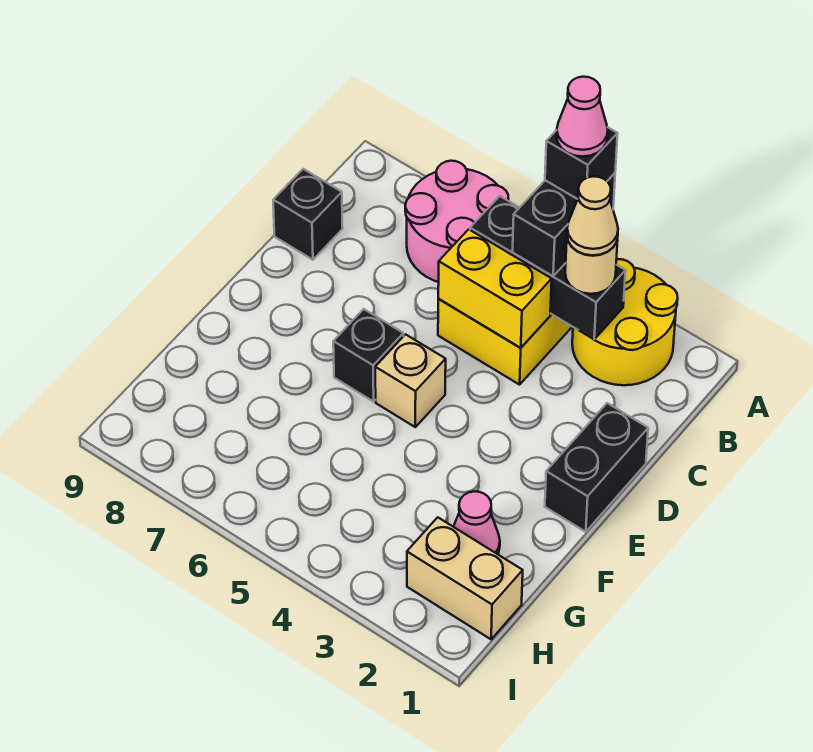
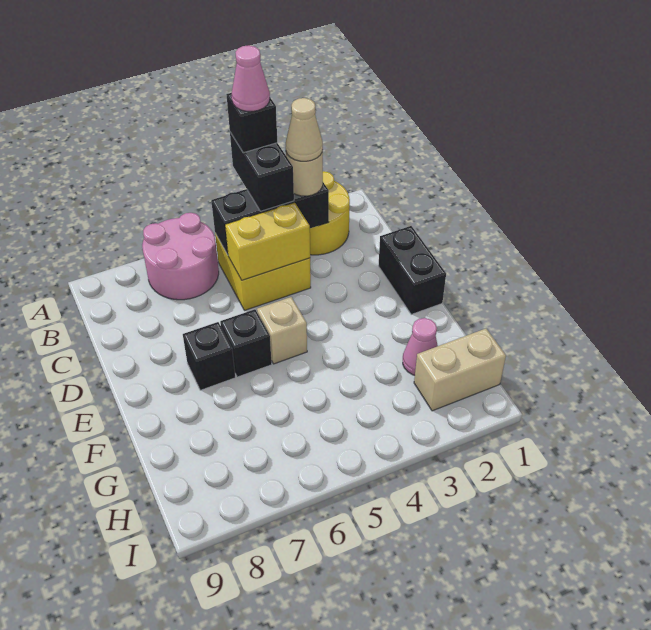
black 1x1 brick [273,169,343,260] -> black 1x1 brick moved to [183,322,235,390]

